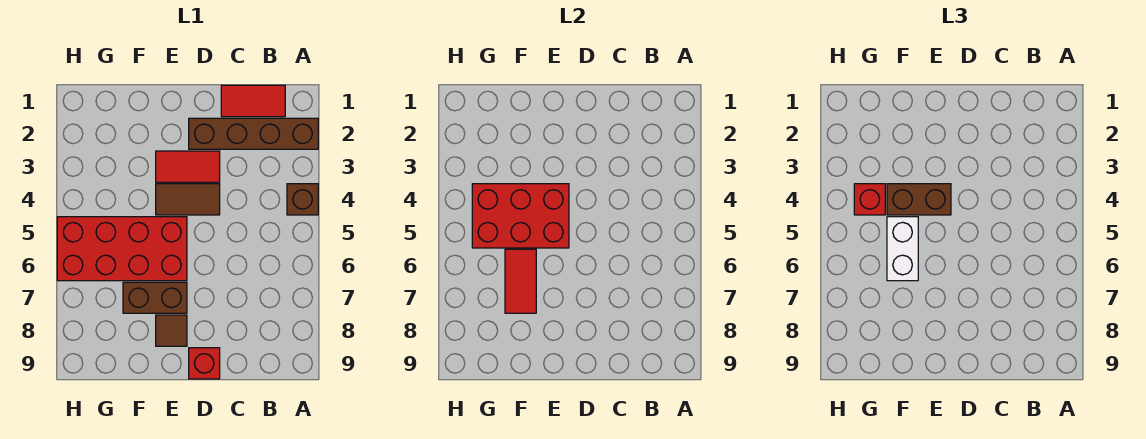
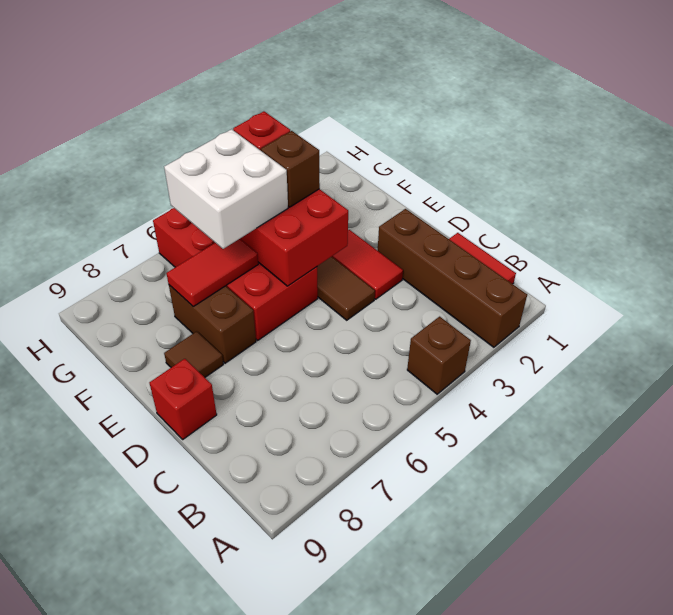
brown 1x2 brick [887,184,951,215] -> brown 1x1 brick [261,131,320,207]
white 1x2 brick [887,217,918,281] -> white 2x2 brick [164,129,288,249]

